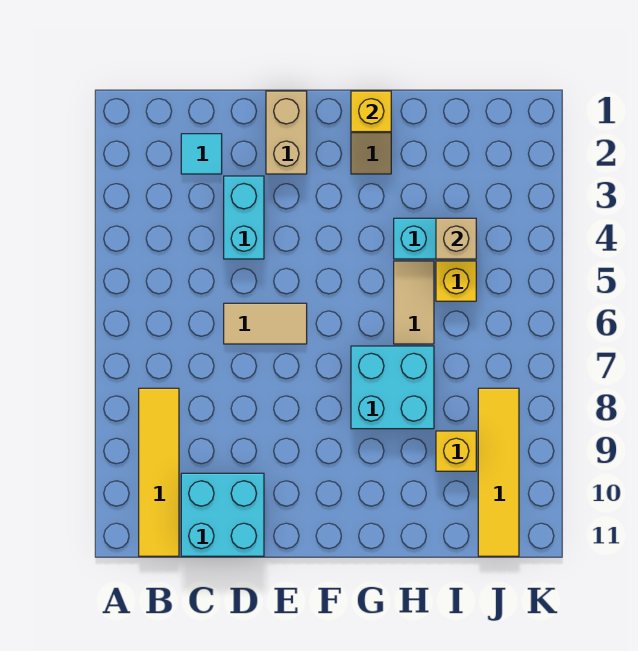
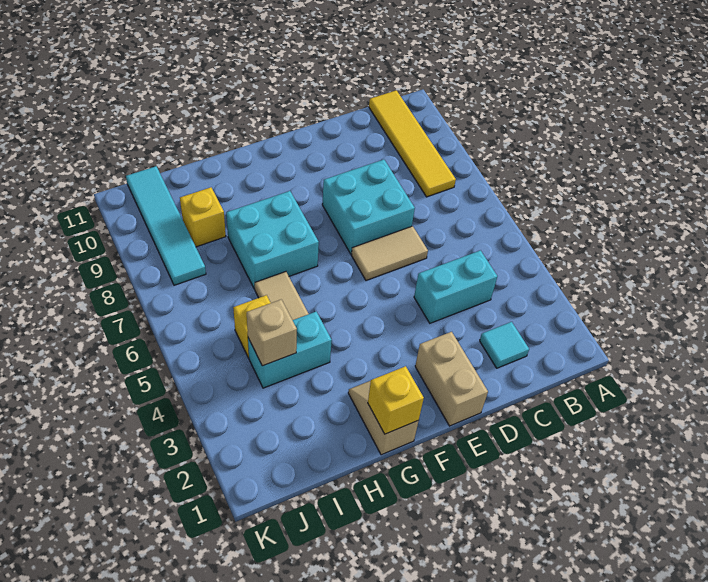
cyan 2x2 brick [181,473,264,556] -> cyan 2x2 brick moved to [322,160,415,254]
cyan 1x2 brick [224,176,264,259] -> cyan 1x2 brick turned to [414,250,497,323]
yellow 1x4 tile [478,388,519,556] -> cyan 1x4 tile [126,166,206,285]

